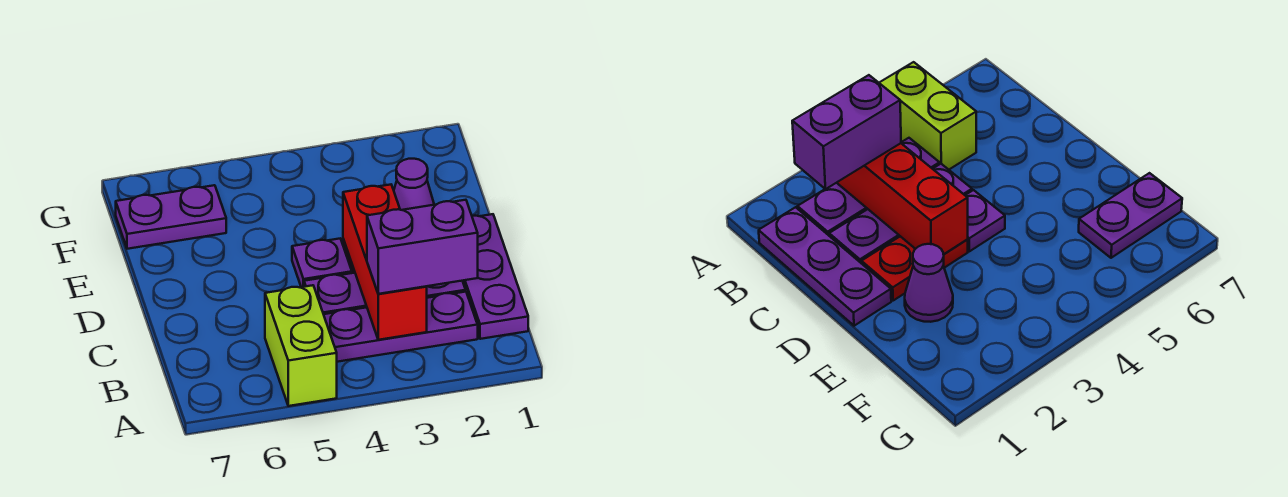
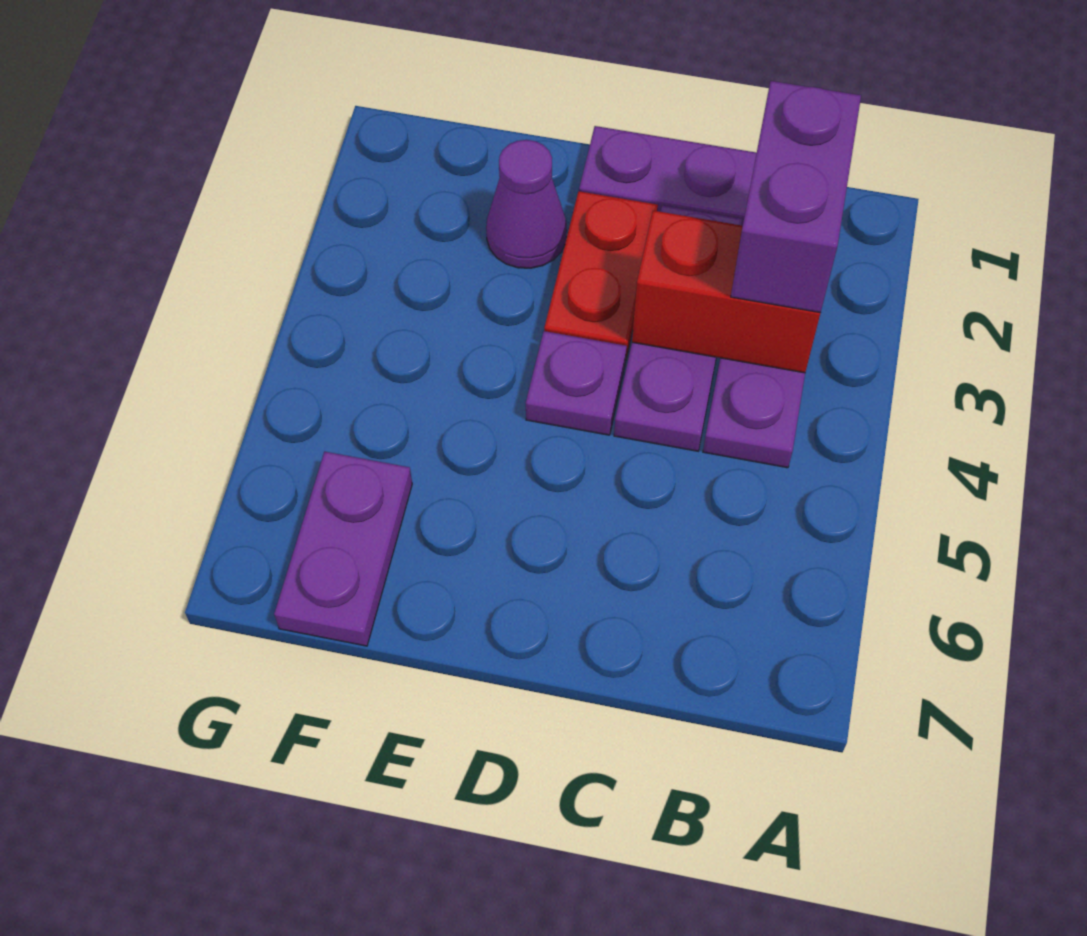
lime 1x2 brick [265,285,337,406] -> none
red 1x3 brick [343,185,427,340] -> red 1x2 brick [632,211,820,373]

